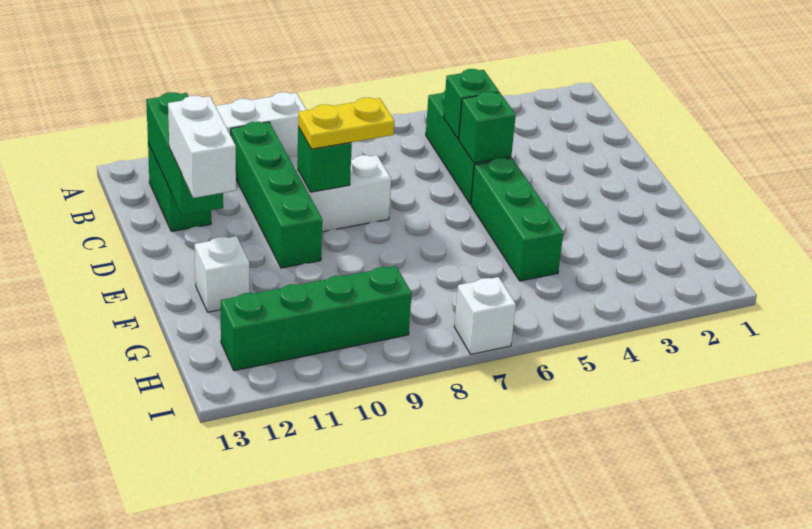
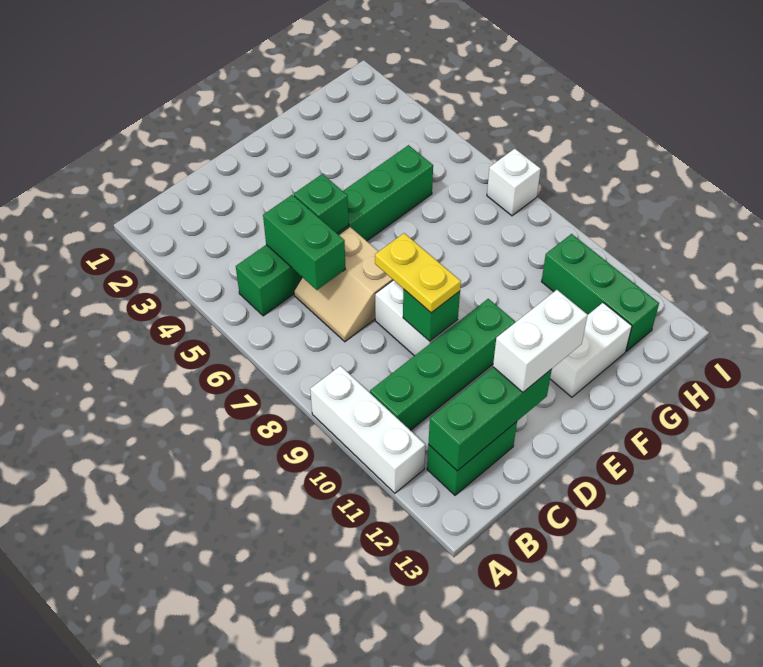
green 1x1 brick [443,69,499,139] -> green 1x2 brick [263,195,345,290]
none -> tan 2x2 slope [294,227,393,342]
white 1x1 brick [195,236,249,312] -> white 1x2 brick [550,303,632,397]
green 1x4 brick [221,266,412,371] -> green 1x3 brick [541,234,659,351]

